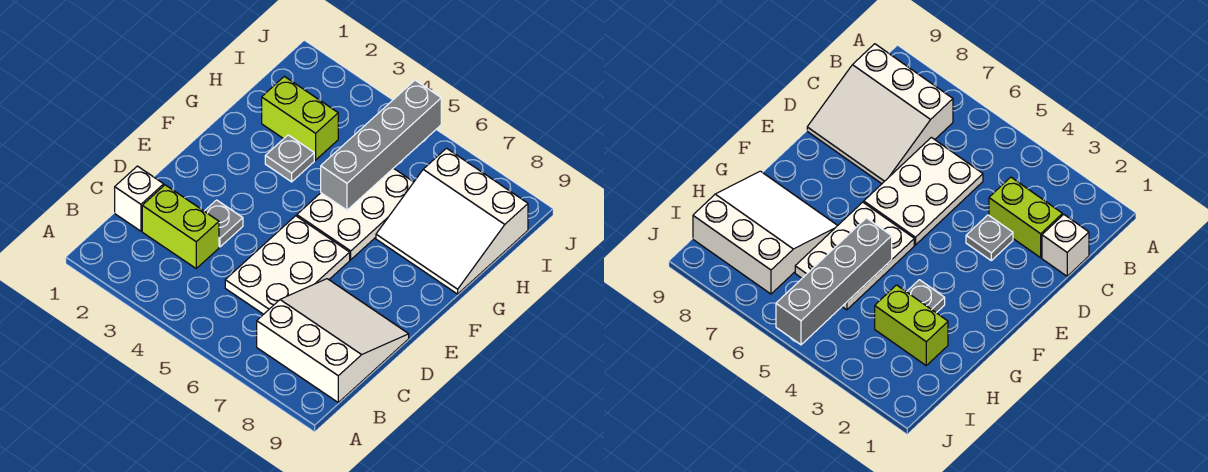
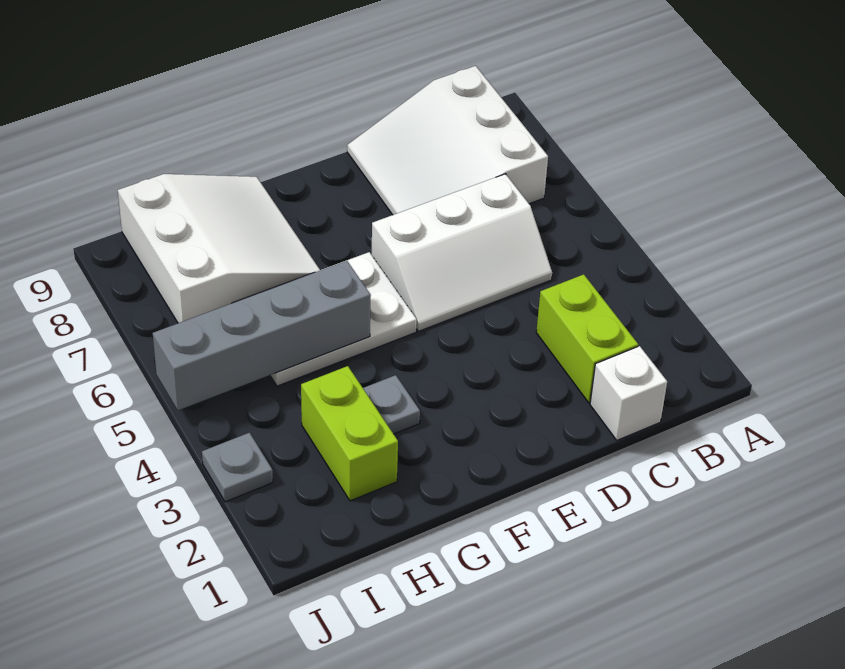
white 2x3 plate [225,216,350,314] -> white 2x3 slope [372,174,552,331]
grey 1x1 plate [205,200,243,247] -> grey 1x1 plate moved to [202,433,273,502]

